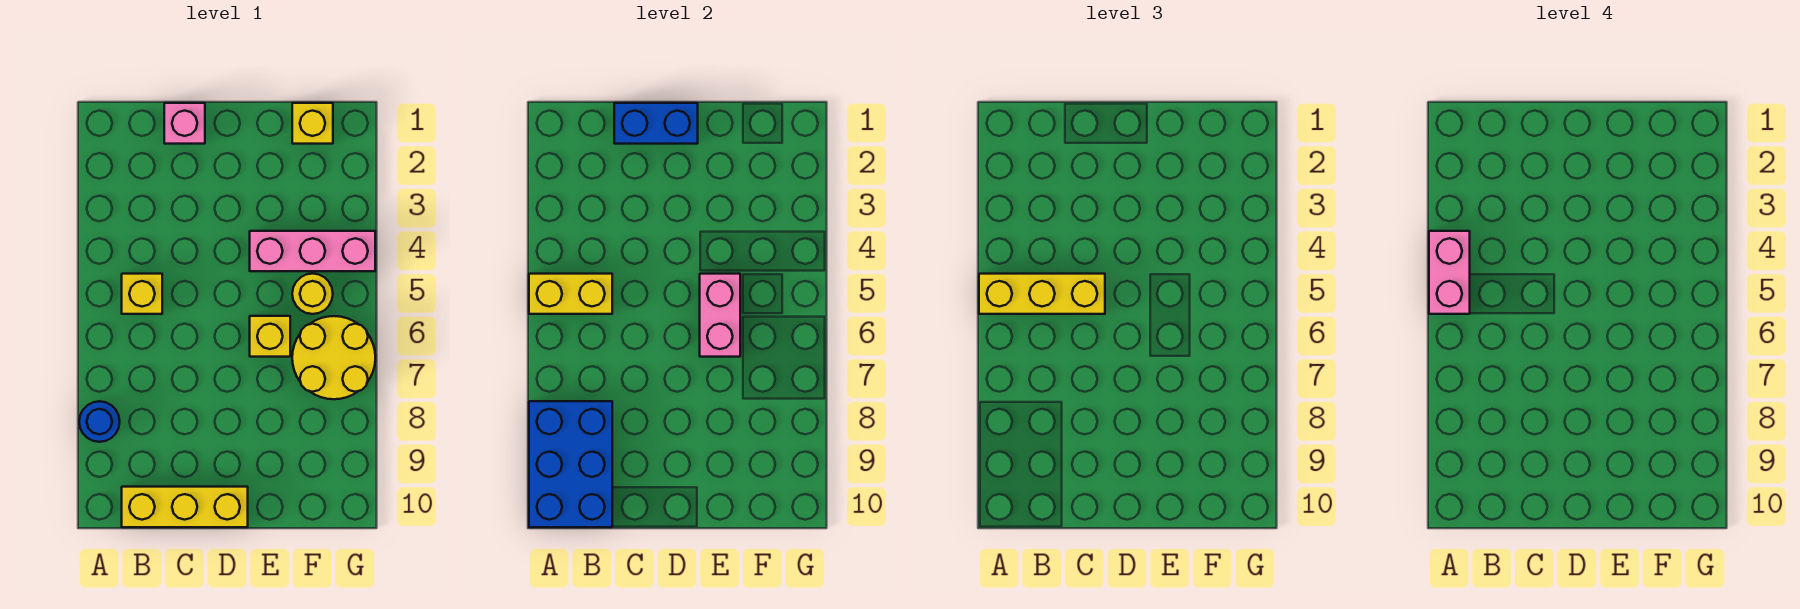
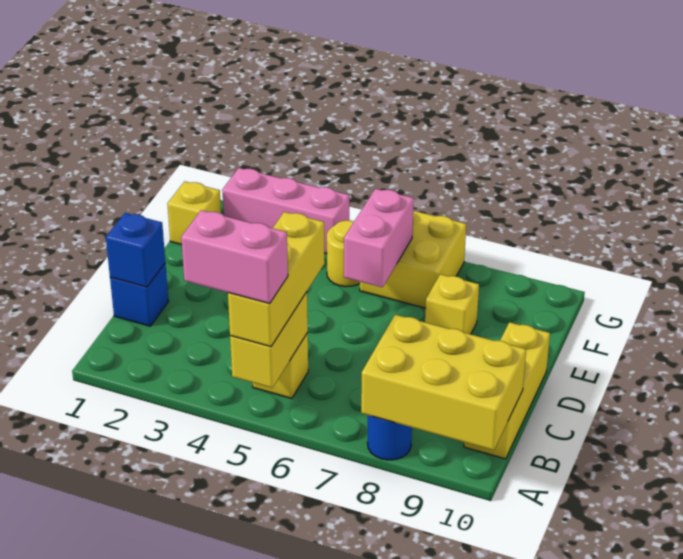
blue 2x3 brick [529,401,612,527] -> yellow 2x3 brick [361,315,526,450]
pink 1x1 brick [164,103,205,144] -> blue 1x1 brick [110,263,169,326]
blue 1x2 brick [614,103,698,144] -> blue 1x1 brick [106,213,165,287]
pink 1x3 brick [250,231,375,271] -> pink 1x3 brick turned to [222,168,349,254]
pink 1x2 brick [700,274,740,357] -> pink 1x2 brick turned to [344,189,414,287]
yellow 1x1 brick [250,316,290,357] -> yellow 1x1 brick moved to [425,274,479,334]
yellow 2x2 round brick [292,316,375,399] -> yellow 2x2 brick [360,211,466,308]

